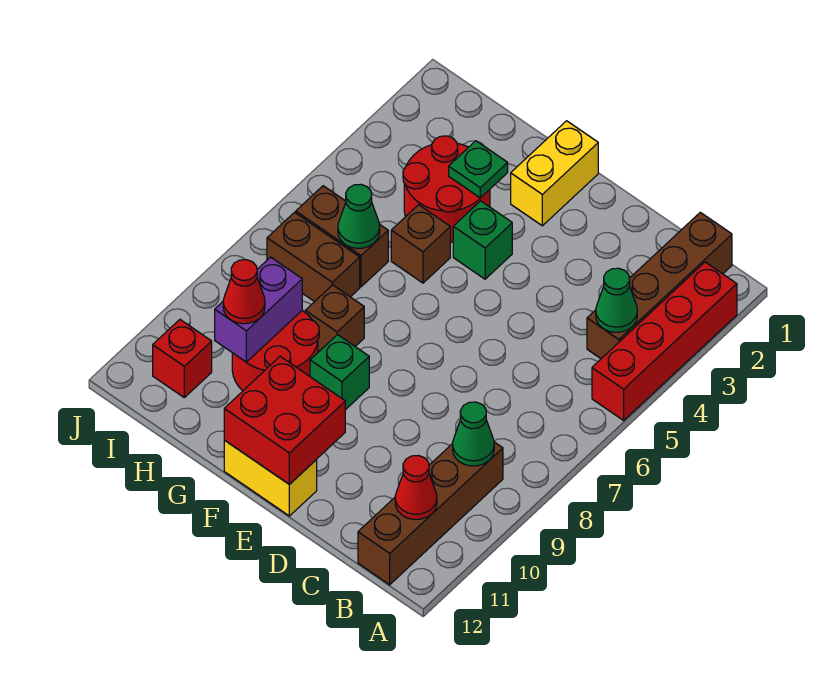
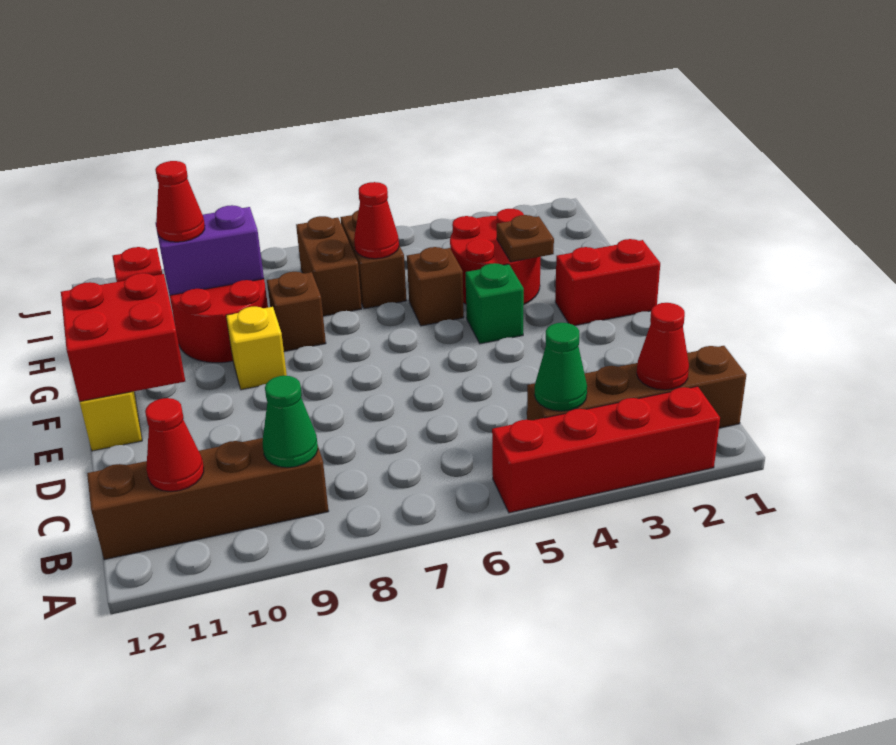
none -> red 1x1 cone [637,303,689,390]
yellow 1x2 brick [511,121,598,226] -> red 1x2 brick [555,239,660,326]
green 1x1 brick [310,335,369,410] -> yellow 1x1 brick [226,307,287,390]
green 1x1 plate [449,141,508,198] -> brown 1x1 plate [497,215,554,262]
green 1x1 cone [338,184,380,248] -> red 1x1 cone [354,182,399,259]

